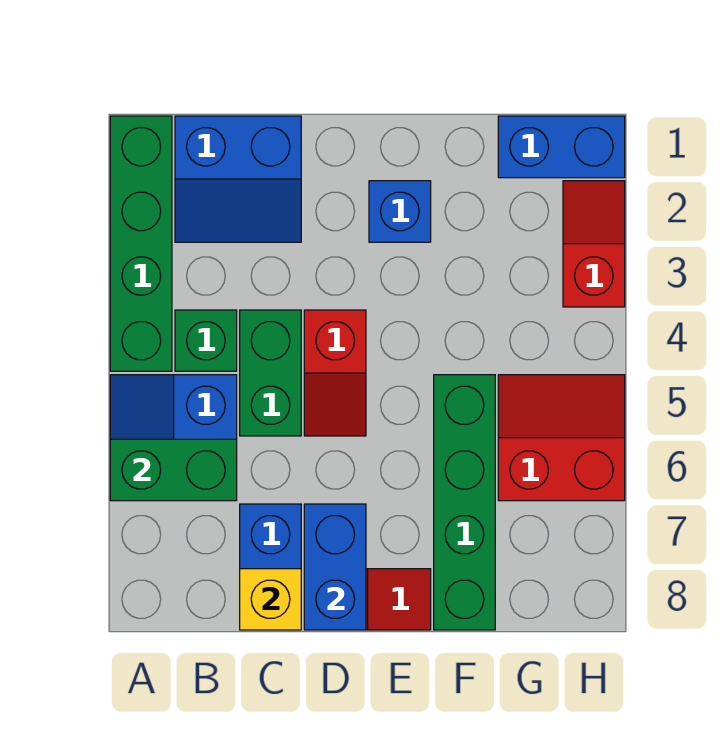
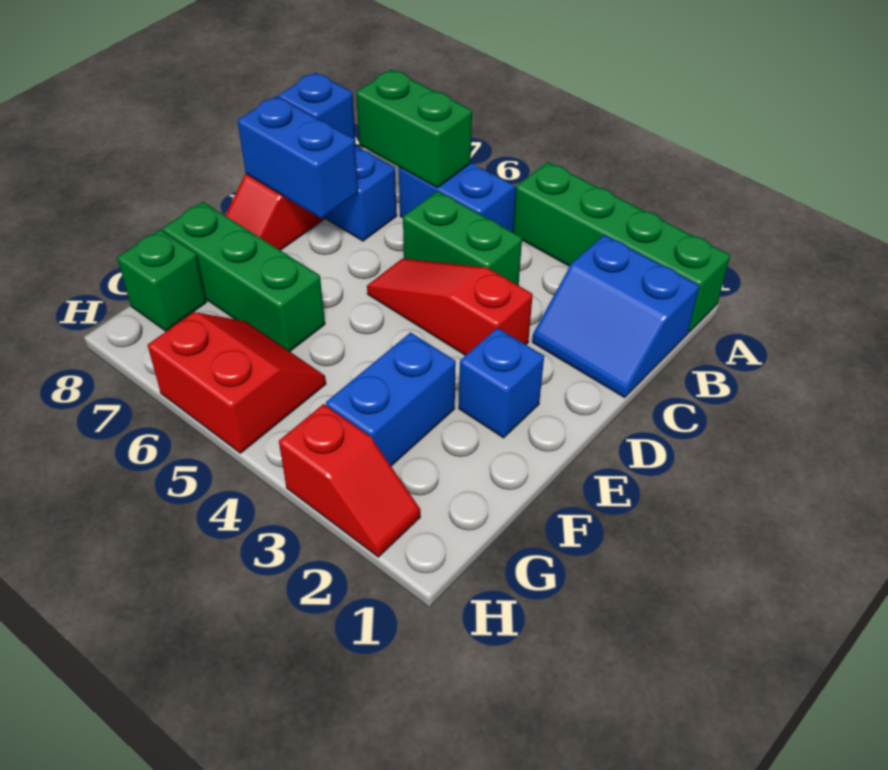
green 1x2 brick [110,439,237,501] -> green 1x2 brick turned to [356,69,472,188]
blue 2x2 slope [175,116,301,242] -> blue 2x2 slope turned to [532,235,699,398]
green 1x1 brick [175,310,237,371] -> green 1x1 brick moved to [117,230,206,331]
yellow 1x1 brick [240,569,301,630] -> blue 1x1 brick [278,72,356,146]
red 1x2 slope [304,310,366,436] -> red 1x3 slope [367,259,533,356]
green 1x4 brick [434,375,495,630] -> green 1x3 brick [162,202,325,351]
blue 1x2 brick [498,116,625,178] -> blue 1x2 brick moved to [326,332,456,466]
red 2x2 slope [498,375,625,501] -> red 2x2 slope turned to [148,312,326,453]

